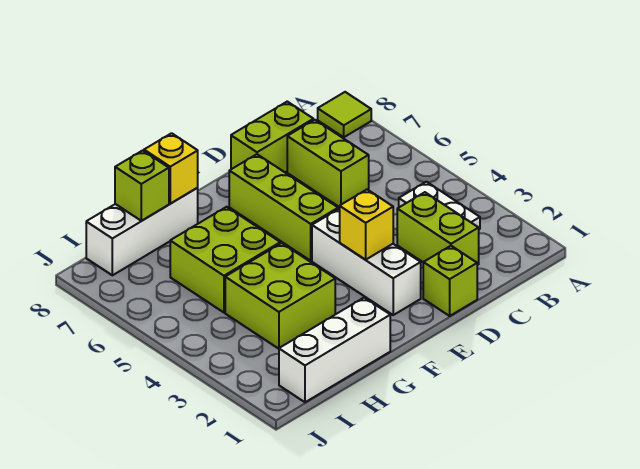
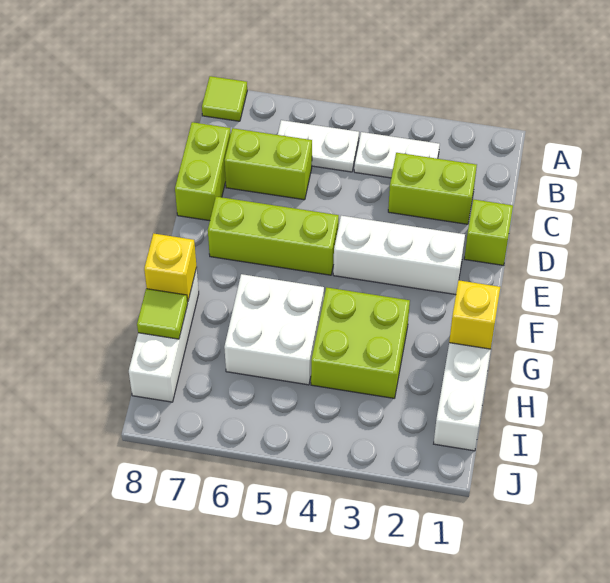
none -> white 1x2 plate [278,120,359,172]
yellow 1x1 brick [340,190,393,260] -> yellow 1x1 brick moved to [449,280,500,349]
lime 2x2 brick [170,207,280,312] -> white 2x2 brick [224,274,324,385]
lime 1x1 brick [115,150,169,221] -> lime 1x1 tile [137,289,188,339]

